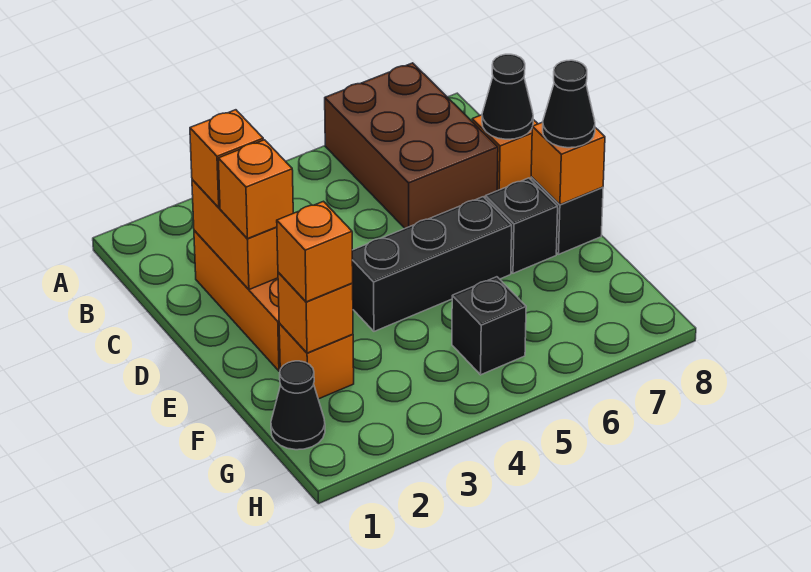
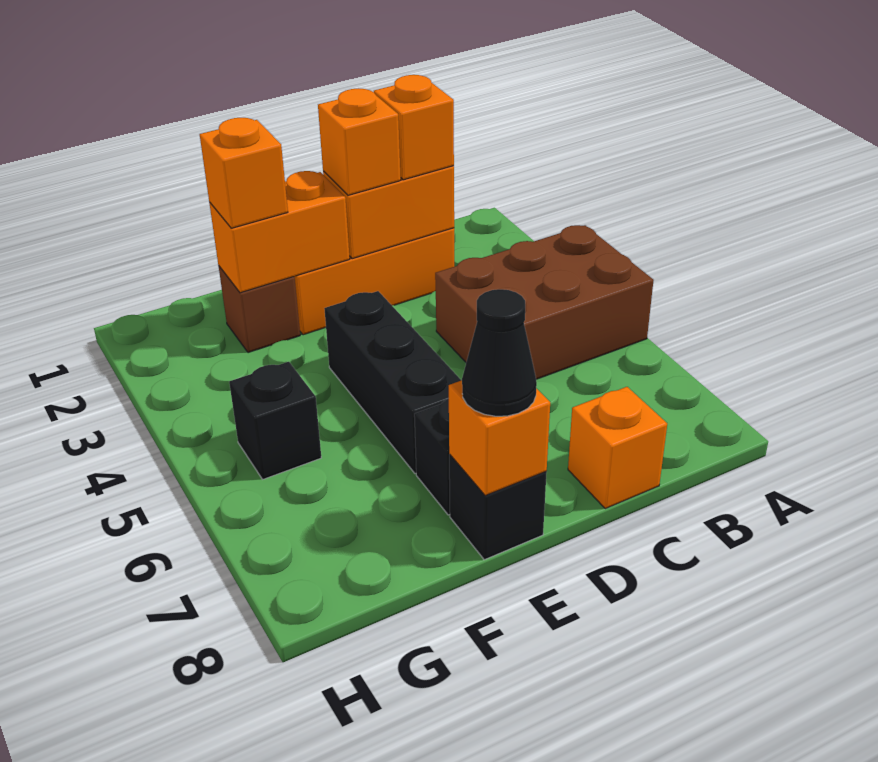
brown 2x3 brick [325,63,498,228] -> brown 2x3 brick moved to [435,225,654,379]
black 1x1 cone [482,54,533,139] -> none
orange 1x1 brick [279,324,354,399] -> brown 1x1 brick [219,266,300,353]
orange 1x1 brick [278,272,353,353] -> orange 1x2 brick [209,171,350,293]
black 1x1 cone [271,361,325,450] -> none

